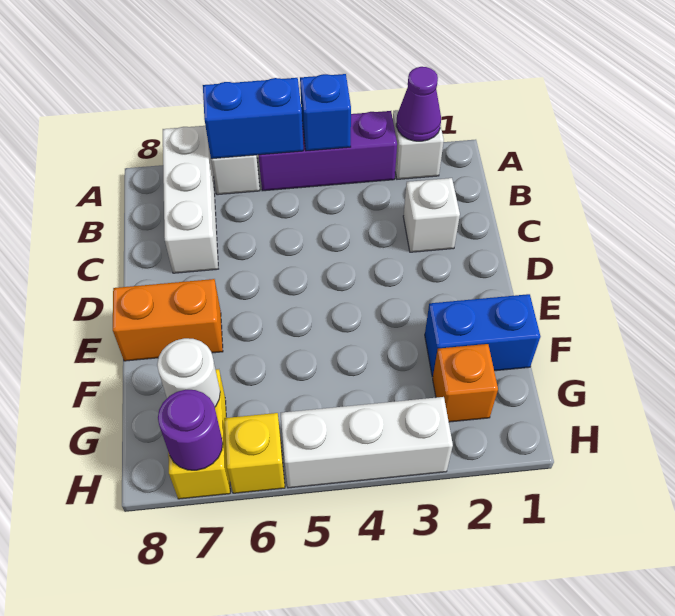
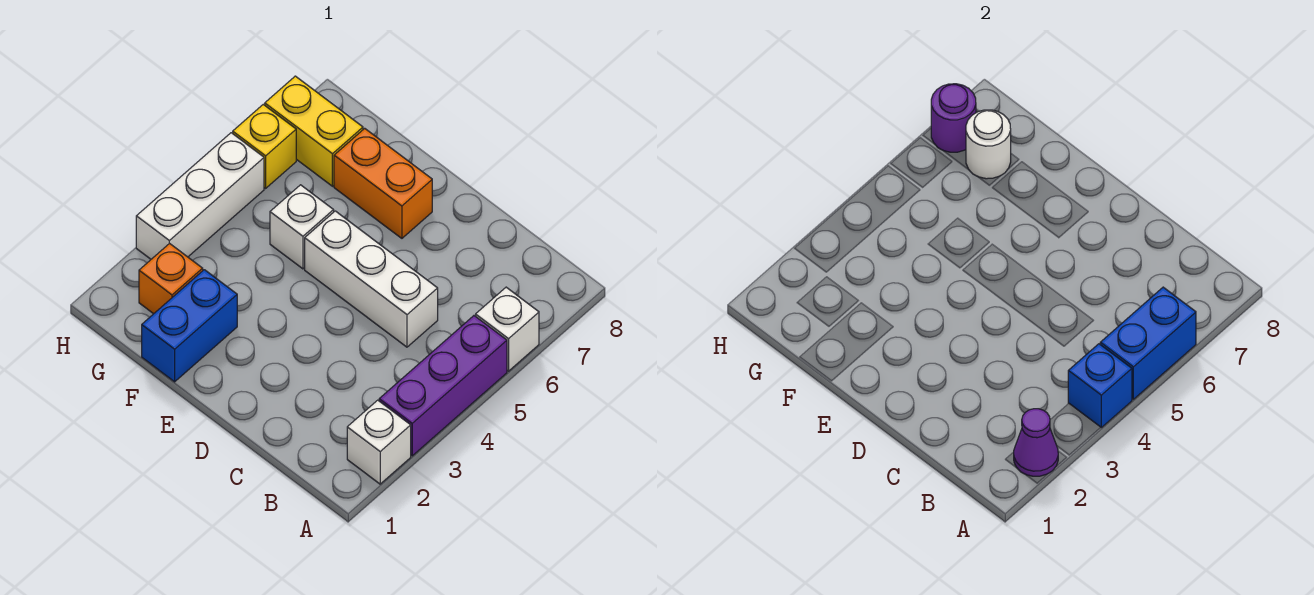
white 1x3 brick [163,126,218,273] -> white 1x3 brick moved to [305,211,438,347]
white 1x1 brick [403,178,460,252] -> white 1x1 brick moved to [270,185,334,269]
orange 1x2 brick [113,279,223,361] -> orange 1x2 brick turned to [334,128,432,238]

